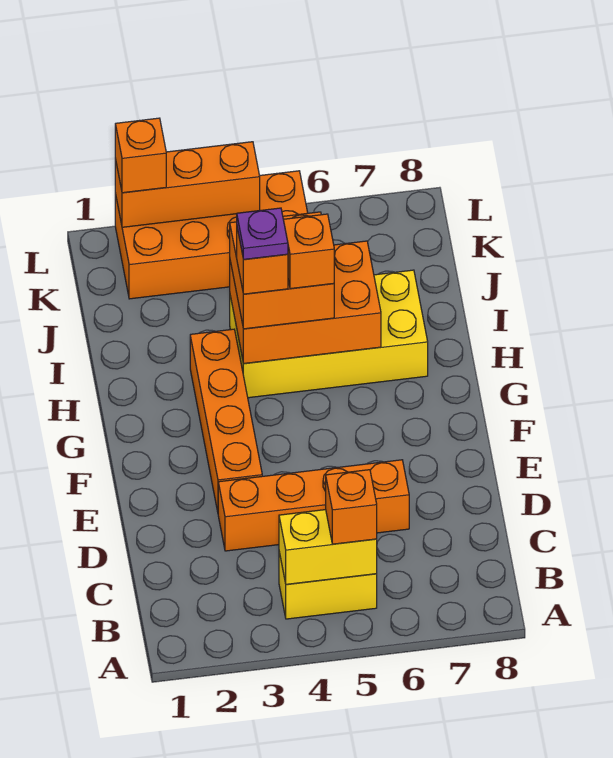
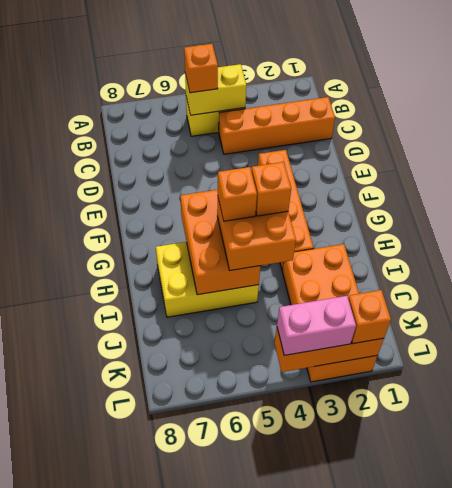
orange 1x4 brick [218,460,409,551] -> orange 1x4 brick moved to [219,97,335,154]
yellow 2x4 brick [230,270,428,398] -> yellow 2x3 brick [156,242,259,317]
orange 2x3 brick [230,241,381,364] -> orange 2x3 brick turned to [180,190,260,295]
purple 1x1 plate [237,208,288,260] -> none
orange 2x4 brick [115,171,308,299] -> orange 2x4 brick turned to [282,244,378,382]
none -> pink 1x2 brick [277,296,356,355]

